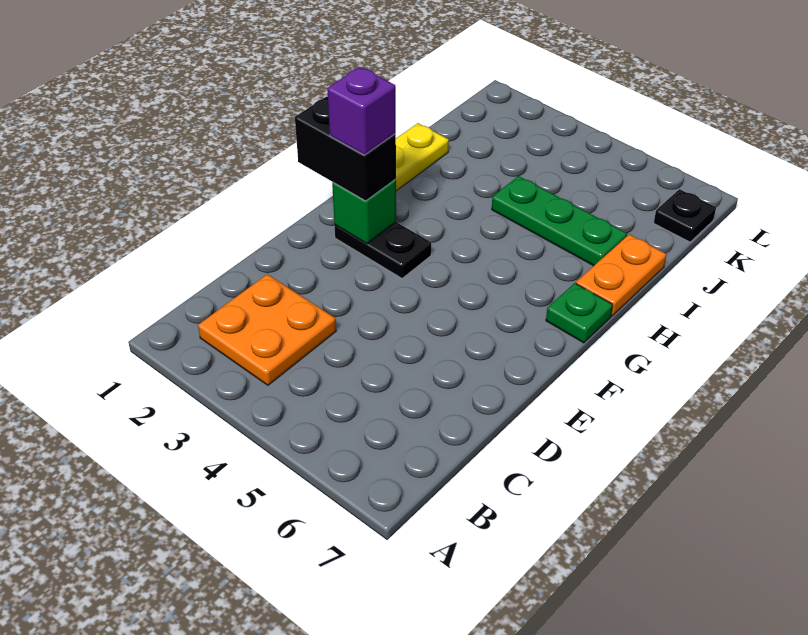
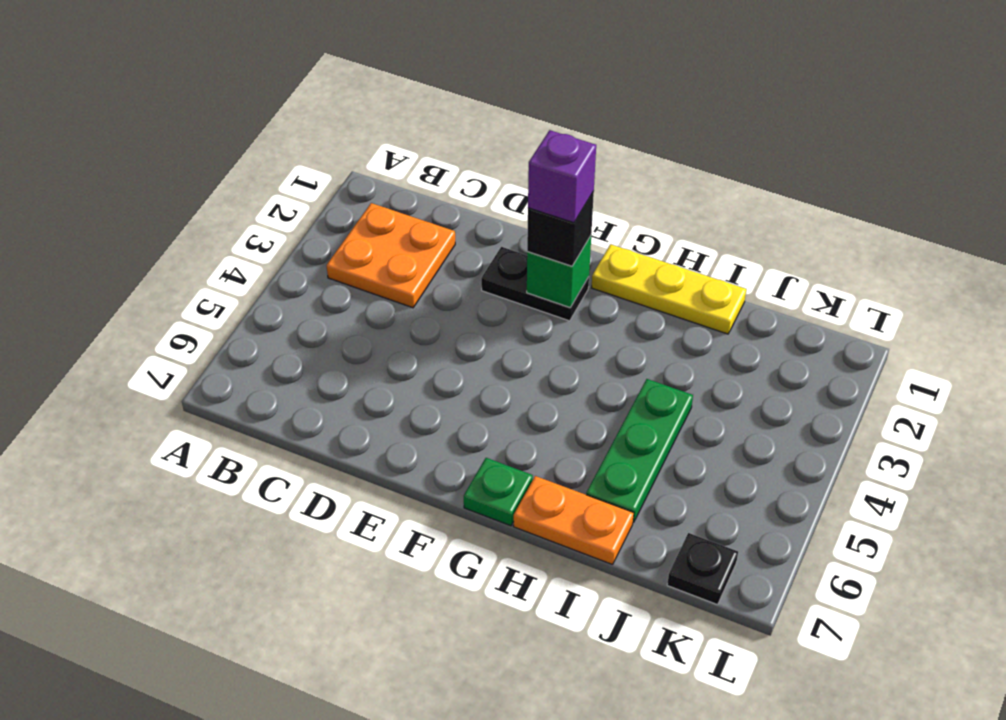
black 1x2 brick [295,97,396,201] -> black 1x1 brick [527,192,594,266]
black 1x2 plate [334,222,431,278] -> black 1x2 plate turned to [481,247,589,321]

